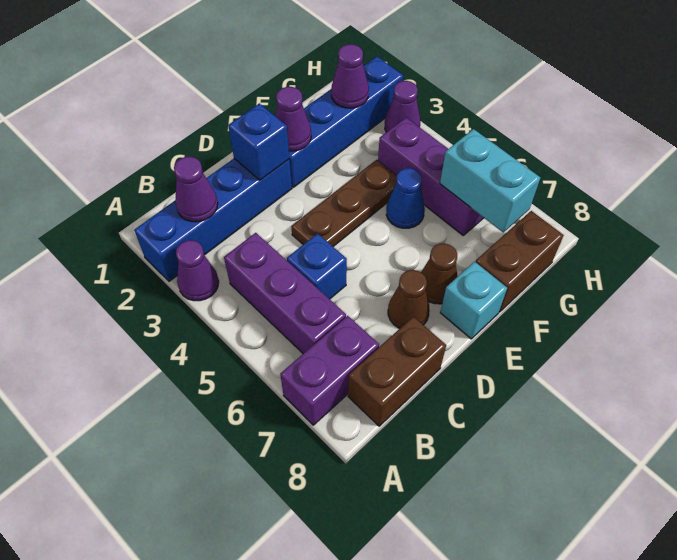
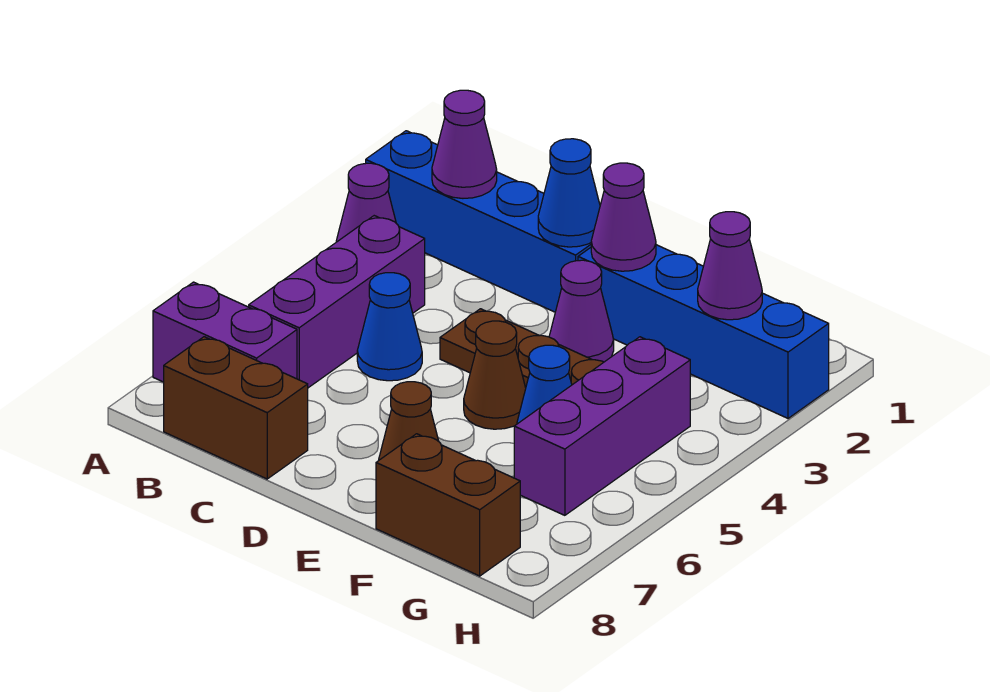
blue 1x1 brick [287,233,347,299] -> blue 1x1 cone [357,273,422,381]
blue 1x1 brick [228,103,289,180] -> blue 1x1 cone [538,139,600,247]
brown 1x1 cone [388,270,430,329] -> brown 1x1 cone moved to [464,321,526,429]
cyan 1x1 brick [440,262,507,339] -> none
cyan 1x2 brick [440,129,541,232] -> none
purple 1x1 cone [385,81,420,132] -> purple 1x1 cone moved to [549,260,614,362]

